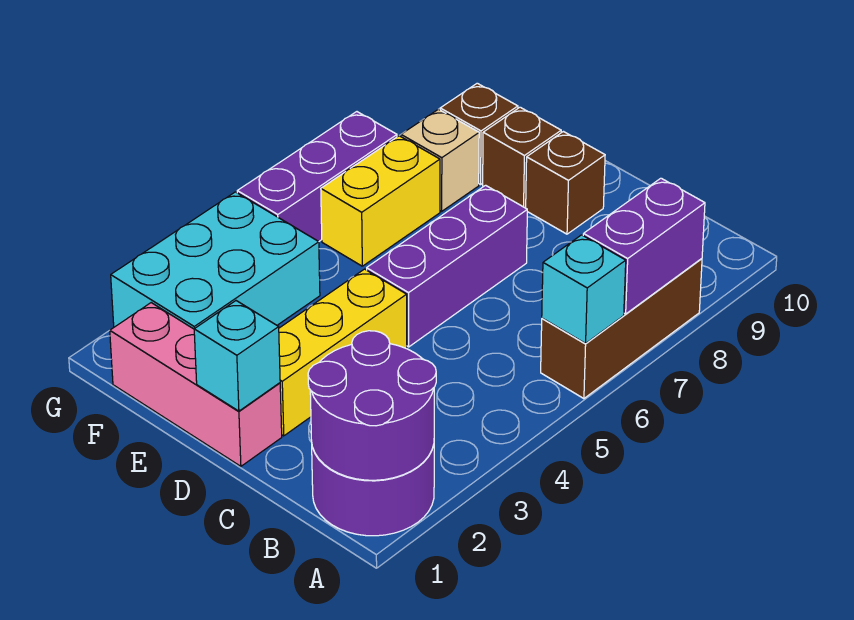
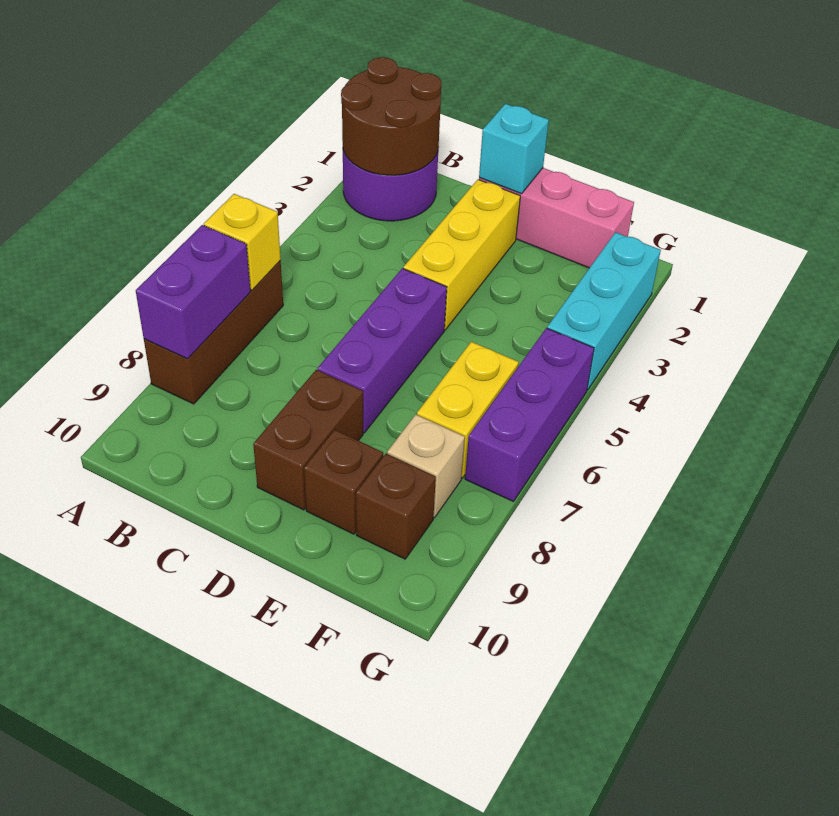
purple 2x2 round brick [308,331,436,480] -> brown 2x2 round brick [341,57,441,175]
cyan 1x1 brick [542,235,626,343] -> yellow 1x1 brick [204,194,281,290]
brown 1x1 brick [526,132,605,234] -> brown 1x2 brick [253,370,363,510]
cyan 2x3 brick [111,192,320,329] -> cyan 1x3 brick [547,232,661,390]

